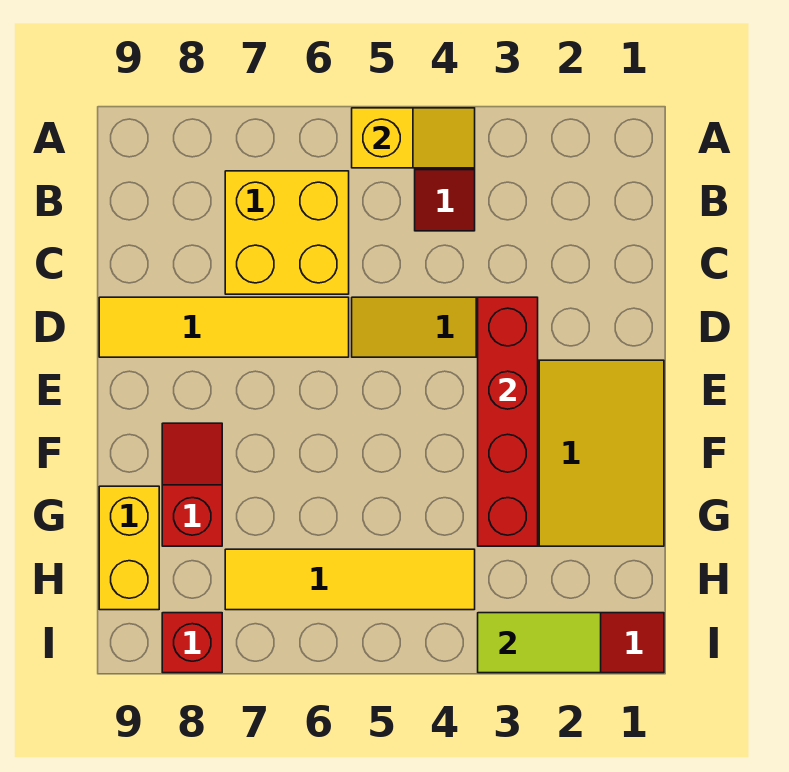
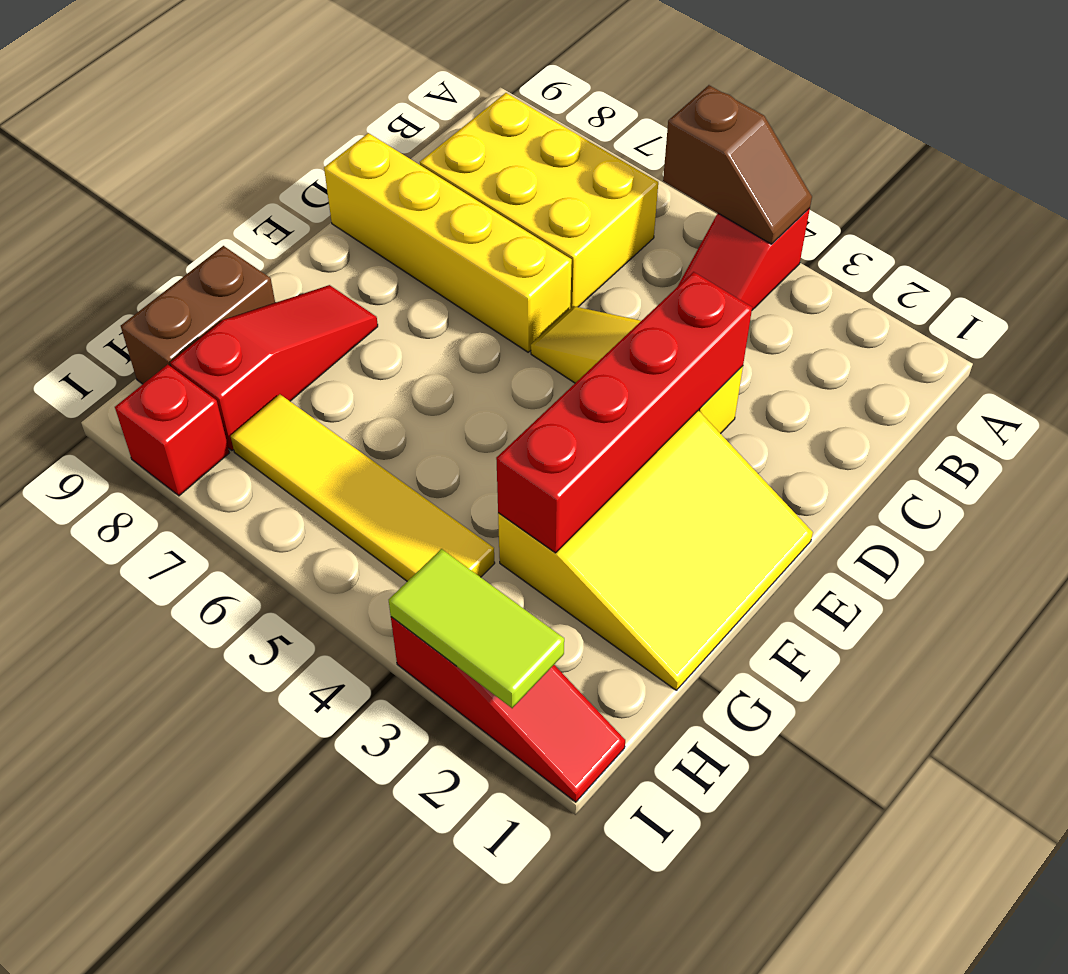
yellow 1x2 slope [352,108,475,168] -> brown 1x2 slope [663,85,812,244]
yellow 2x2 brick [225,171,349,294] -> yellow 2x3 brick [420,93,658,308]
yellow 1x4 tile [99,297,349,357] -> yellow 1x4 brick [324,133,572,352]
red 1x2 slope [162,423,222,546] -> red 1x3 slope [170,285,378,450]
yellow 1x2 brick [99,486,159,610] -> brown 1x2 brick [121,246,275,384]

